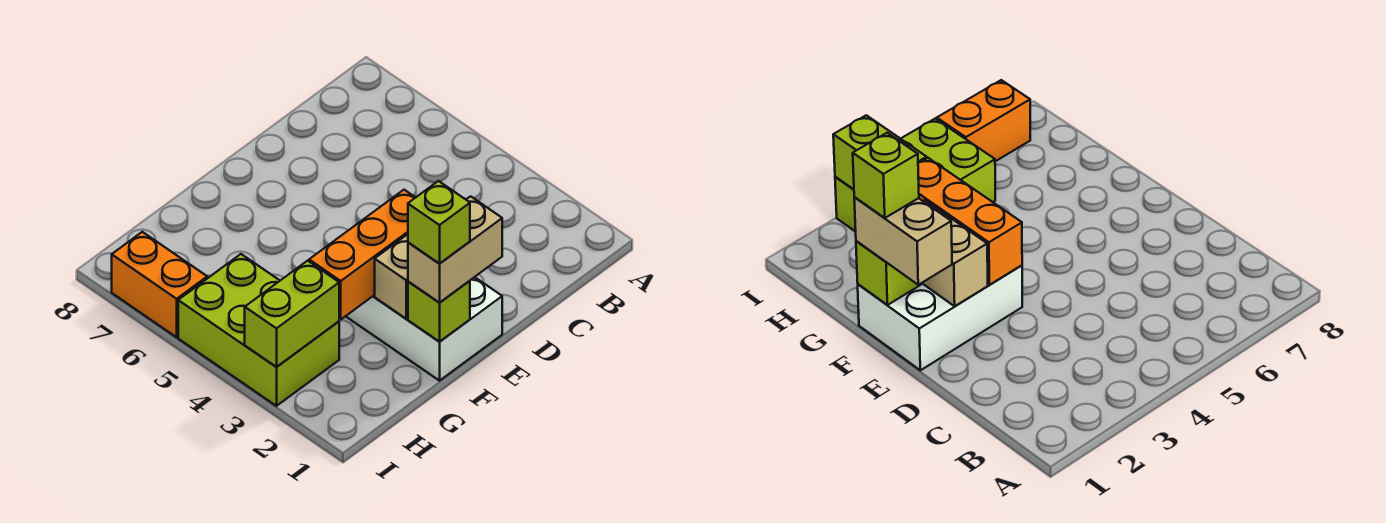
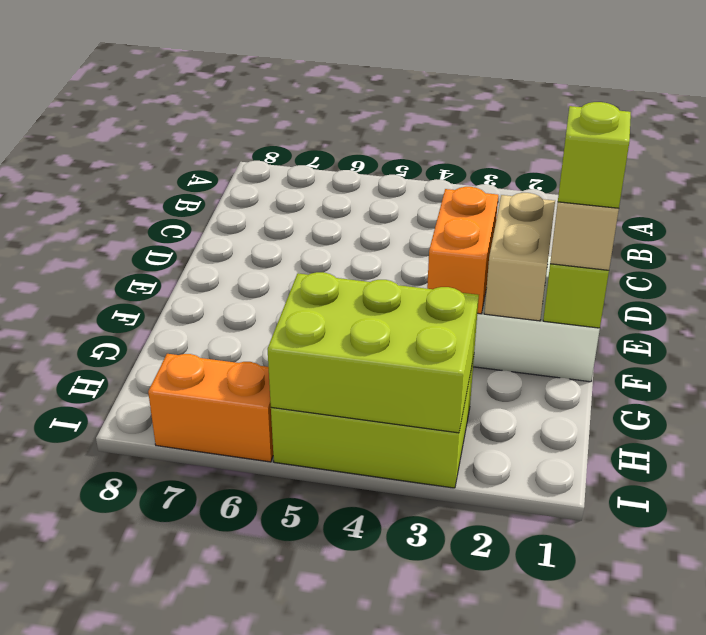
orange 1x3 brick [309,190,416,319] -> orange 1x2 brick [427,187,498,314]
lime 1x2 brick [245,261,339,367] -> lime 2x3 brick [268,272,479,433]

